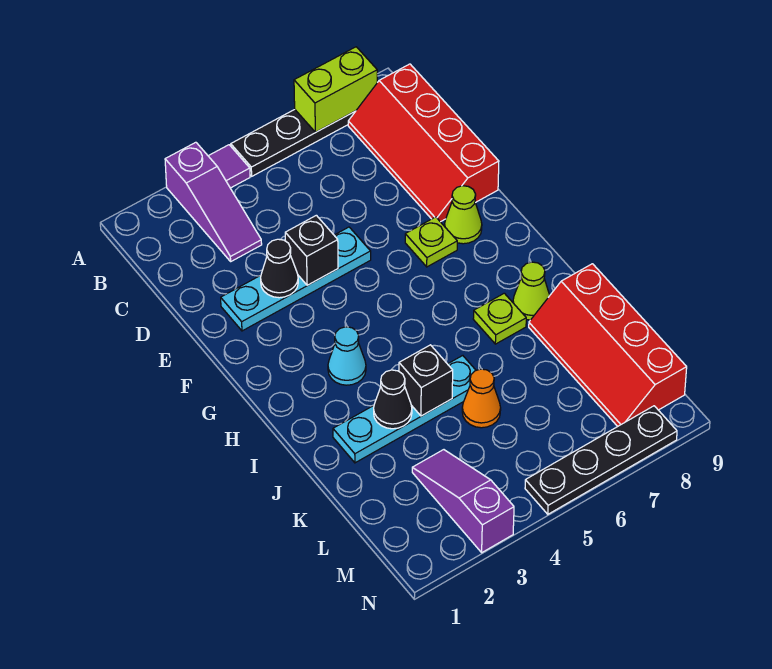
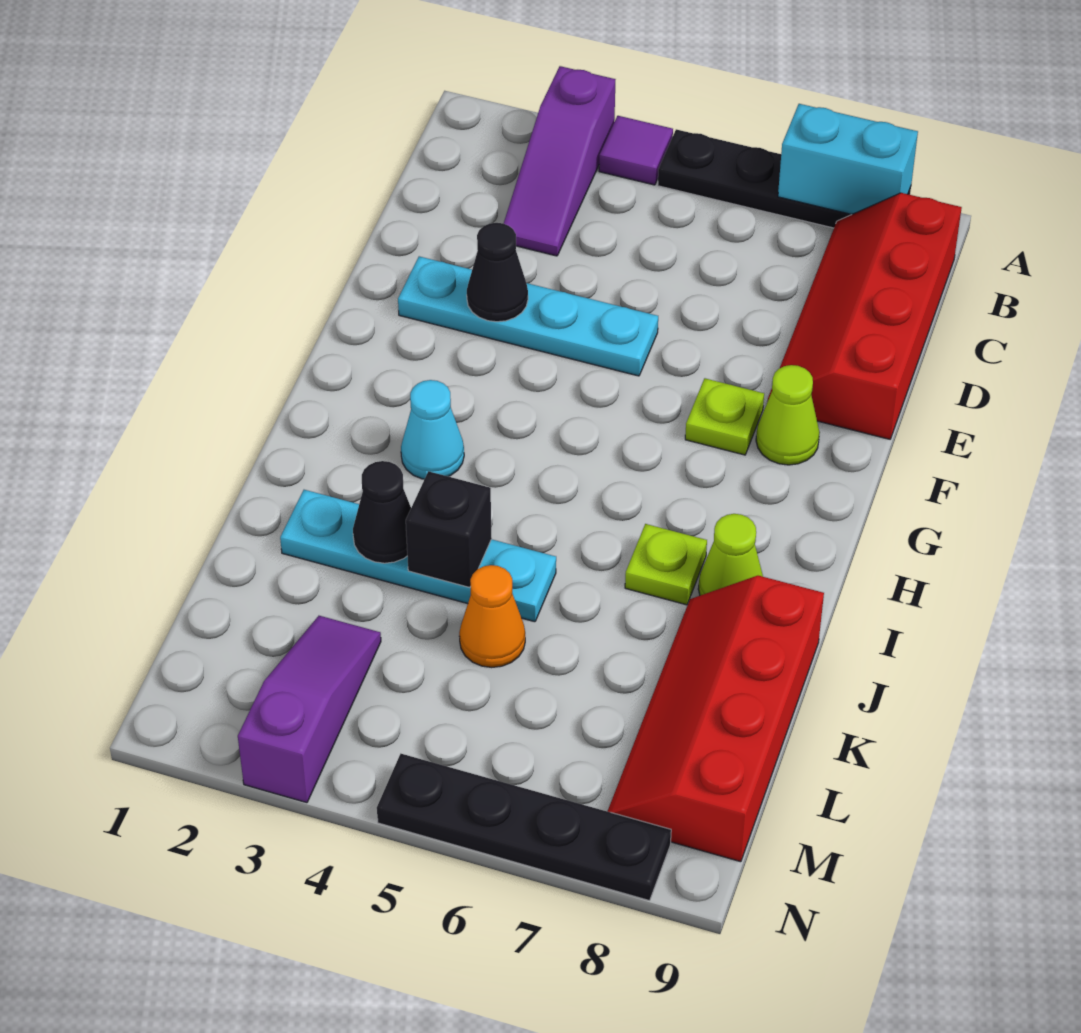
lime 1x2 brick [294,47,377,132] -> cyan 1x2 brick [778,104,918,215]
black 1x1 brick [285,215,338,285] -> none

